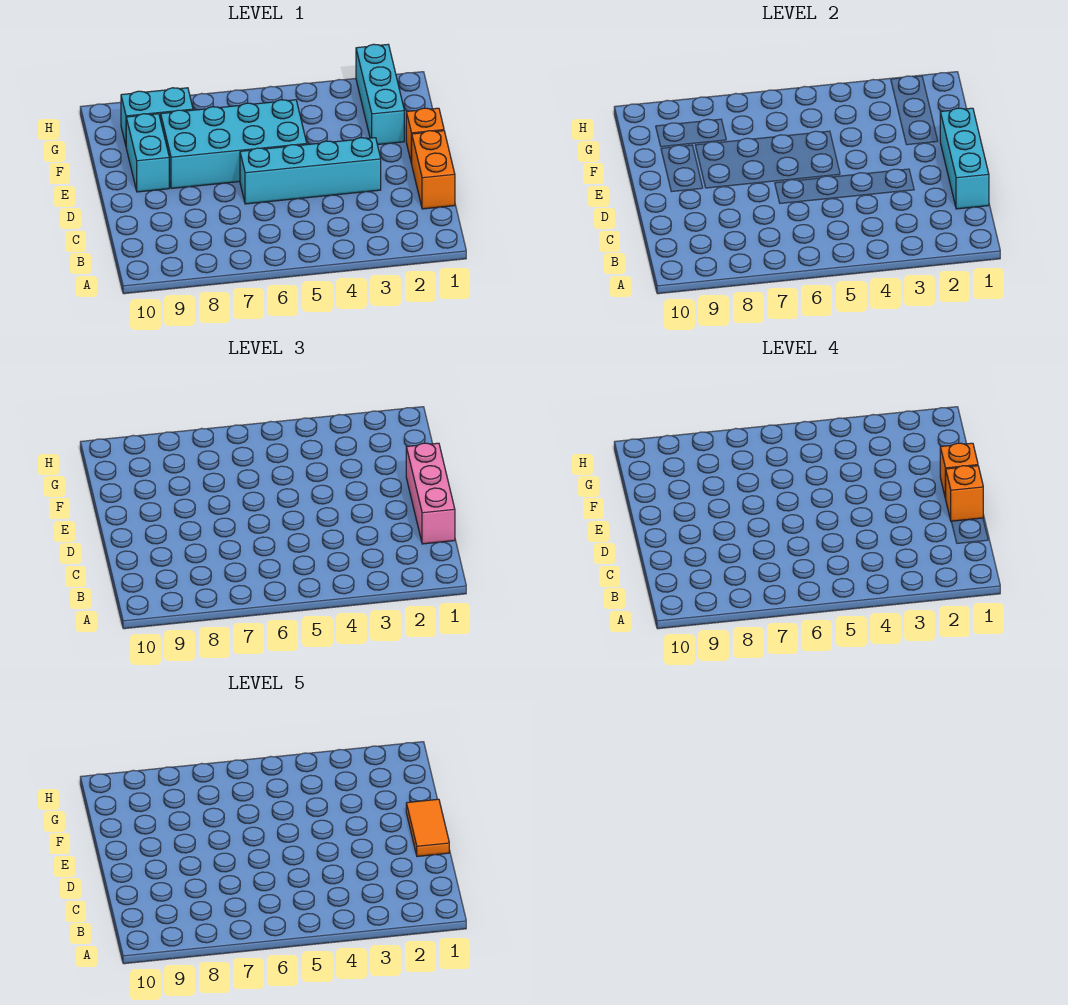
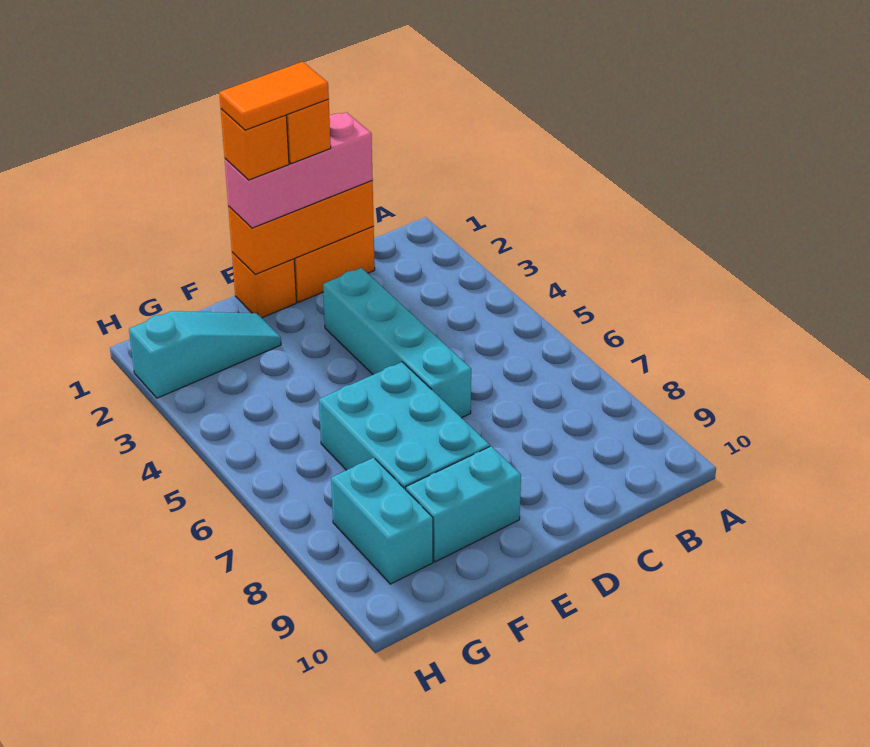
cyan 1x3 brick [940,108,989,209] -> orange 1x3 brick [228,181,374,274]
cyan 2x4 brick [161,100,307,189] -> cyan 2x3 brick [319,362,490,490]
cyan 1x3 brick [356,44,404,145] -> cyan 1x3 slope [129,311,281,398]

